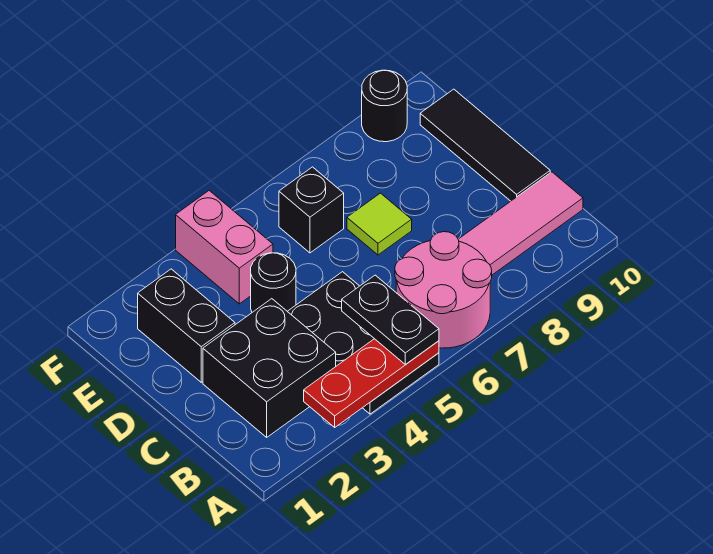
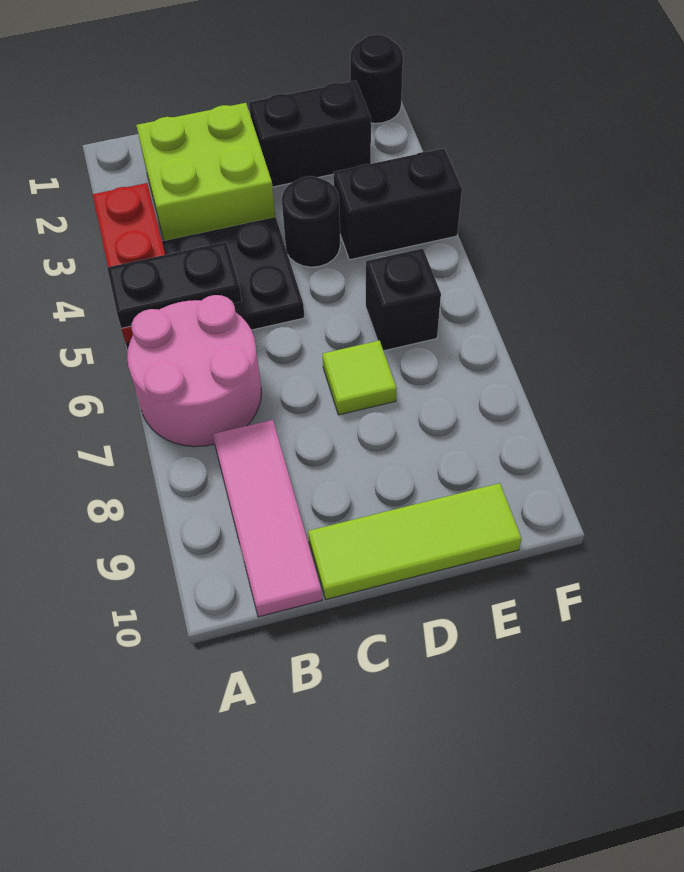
black 2x2 brick [203,299,336,437] -> lime 2x2 brick [136,103,275,241]
black 1x3 tile [420,89,550,201] -> lime 1x3 tile [308,483,522,599]
pink 1x2 brick [176,191,273,304] -> black 1x2 brick [334,148,462,260]
black 1x1 round brick [362,70,407,142] -> black 1x1 round brick moved to [350,35,403,123]

